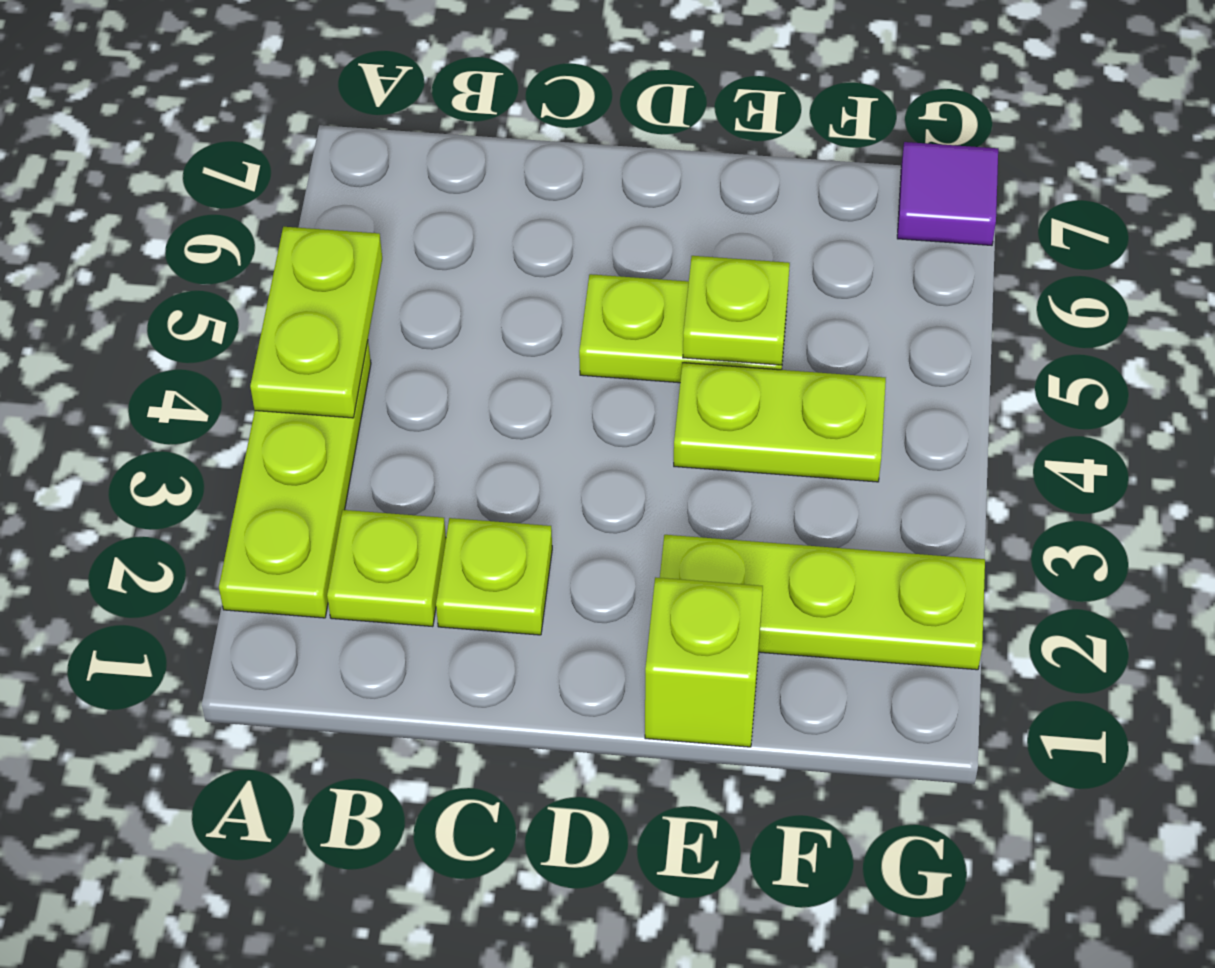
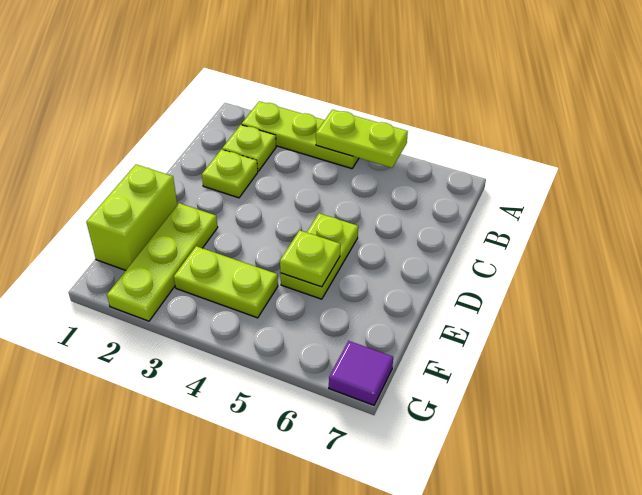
lime 1x1 brick [645,577,763,747] -> lime 1x2 brick [86,165,177,270]
lime 1x2 plate [674,363,886,482] -> lime 1x2 plate turned to [174,246,278,318]

